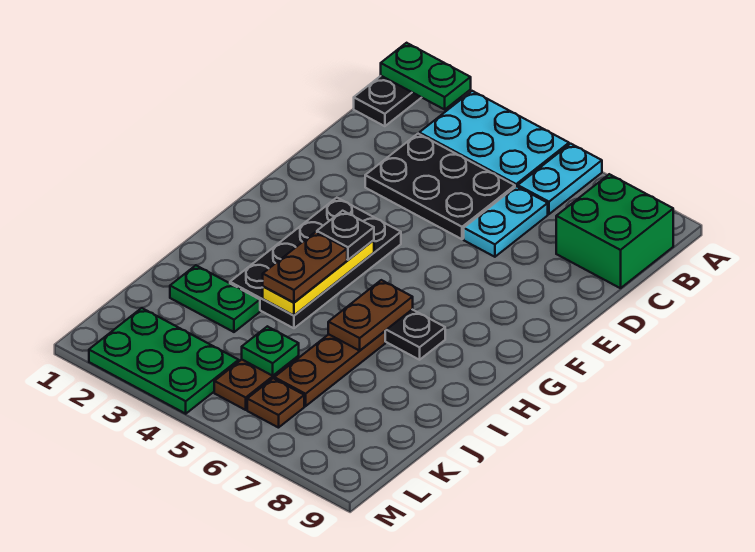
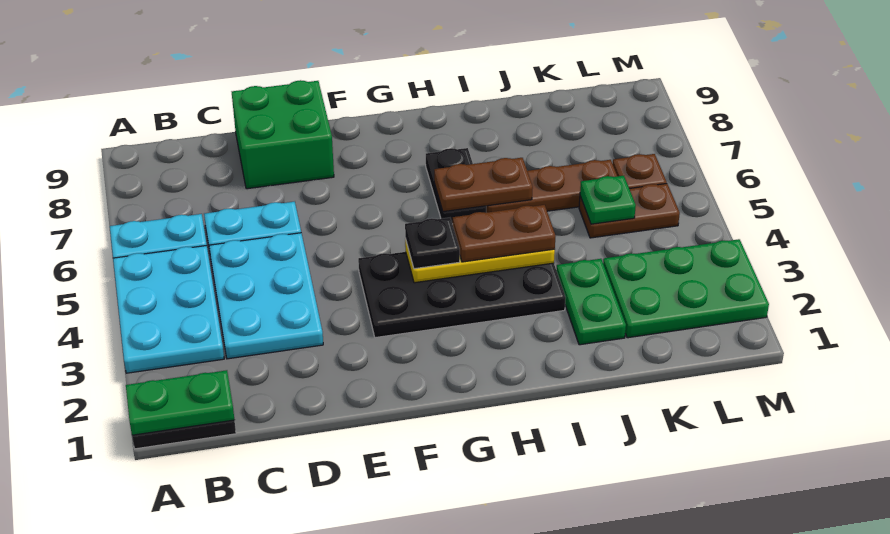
green 1x2 plate [381,43,471,109] -> green 1x2 plate turned to [126,370,234,435]
green 2x2 brick [556,174,673,288] -> green 2x2 brick moved to [232,80,334,189]
black 2x3 plate [365,134,515,239] -> cyan 2x3 plate [209,233,323,359]
green 2x3 plate [89,308,239,414] -> green 2x3 plate turned to [603,239,769,338]

